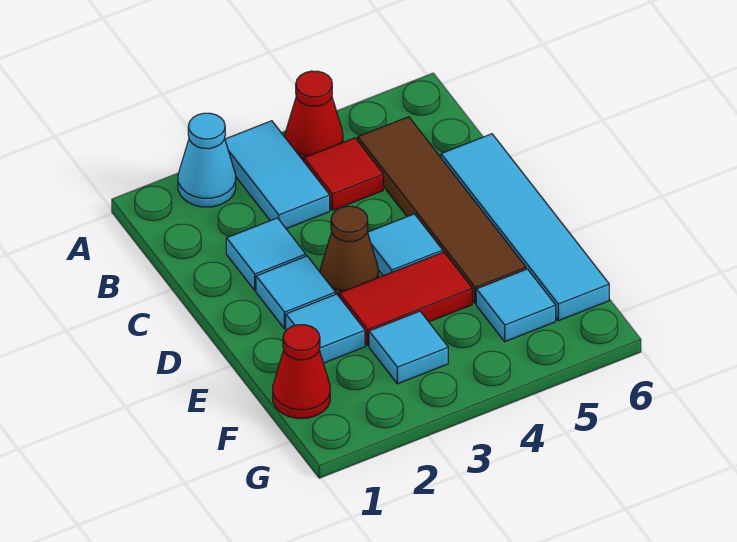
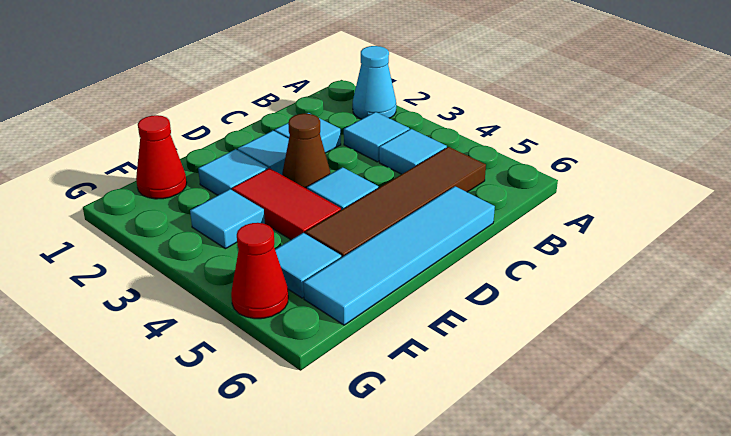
cyan 1x2 tile [225,121,330,229] -> cyan 1x1 tile [344,112,409,162]
red 1x1 cone [285,71,343,161] -> red 1x1 cone moved to [231,223,288,319]
red 1x1 tile [304,138,383,211] -> cyan 1x1 tile [379,129,447,174]

